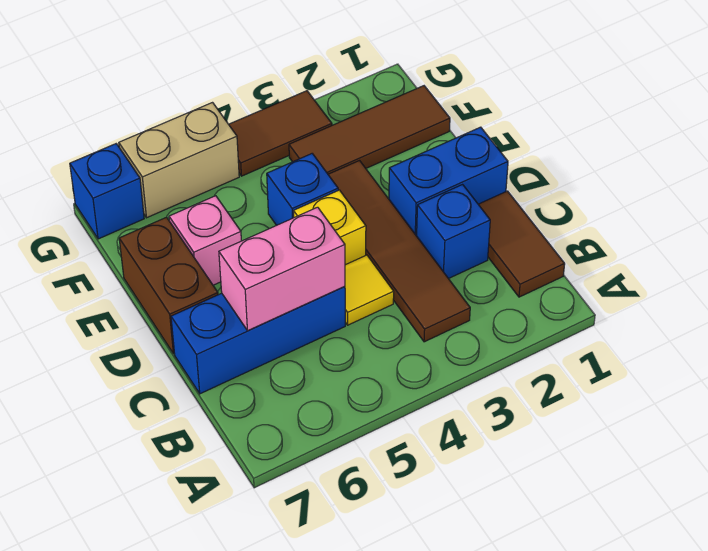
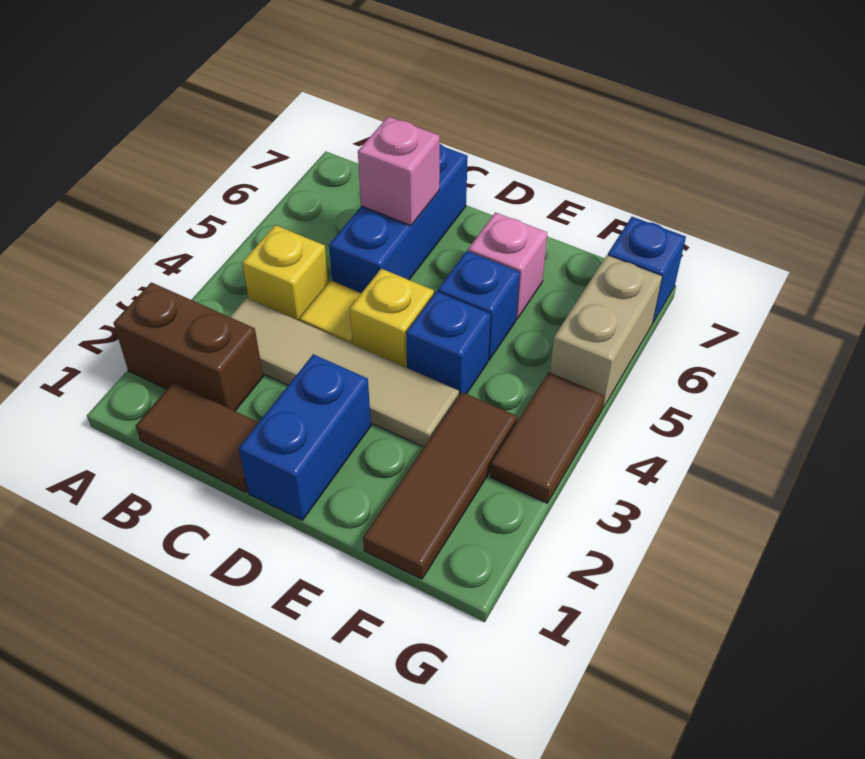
brown 1x4 tile [328,161,470,342] -> tan 1x4 tile [230,298,459,447]
none -> yellow 1x1 brick [242,225,329,321]
blue 1x1 brick [417,185,490,279] -> blue 1x1 brick moved to [438,251,520,360]
pink 1x2 brick [219,207,345,331] -> pink 1x1 brick [358,117,440,225]
brown 1x2 brick [119,217,218,354] -> brown 1x2 brick moved to [114,282,263,411]

